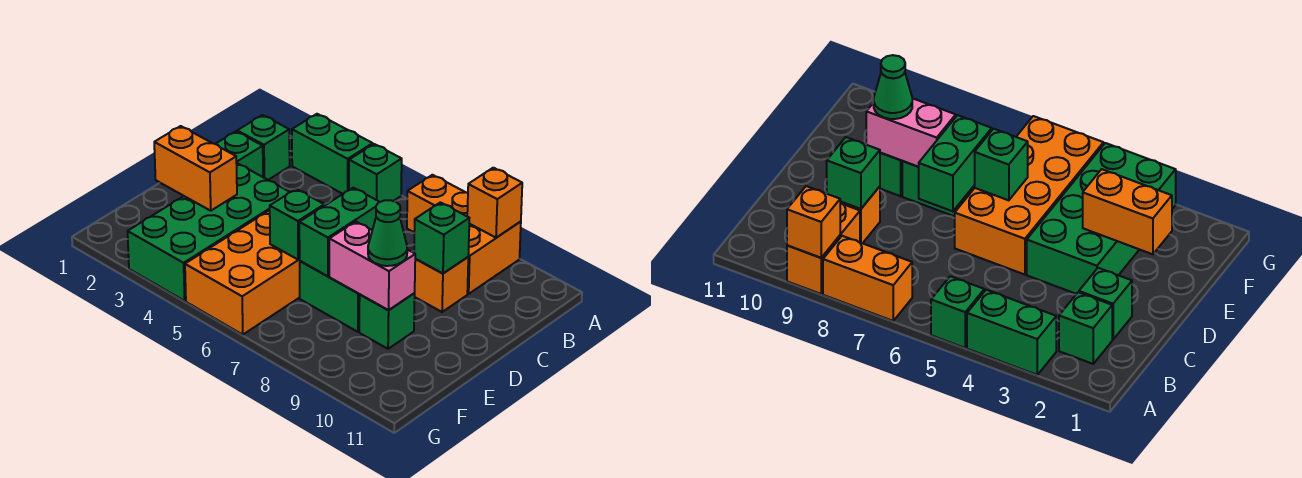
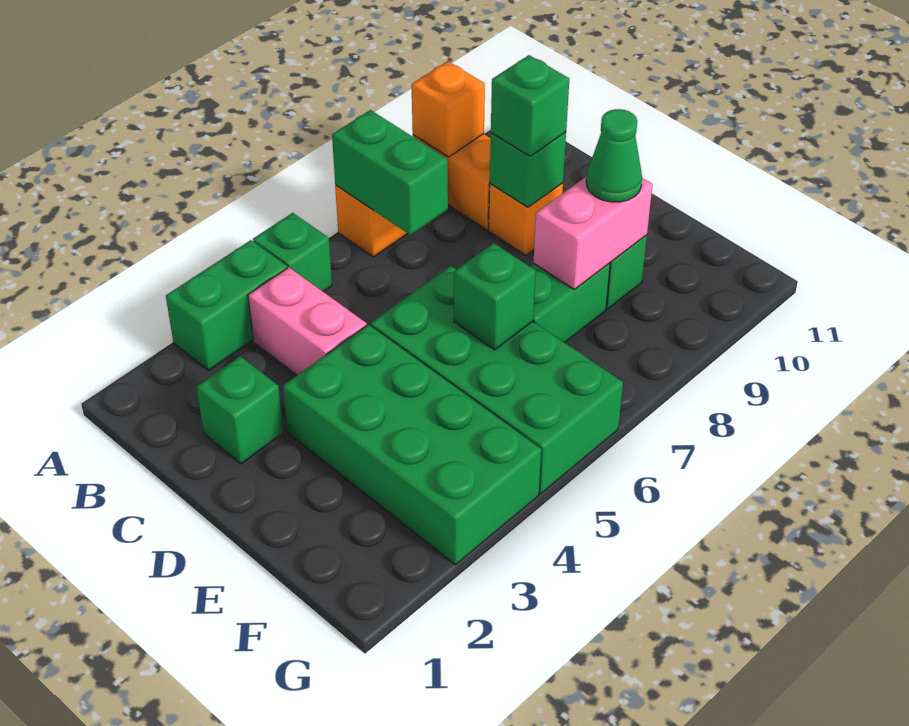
green 1x1 brick [237,115,290,180] -> green 1x1 brick moved to [491,55,569,156]
none -> pink 1x2 brick [248,268,367,375]
orange 2x4 brick [185,210,300,335] -> green 2x4 brick [371,266,623,494]
green 1x2 brick [299,188,379,276] -> green 1x2 brick moved to [332,110,448,235]
orange 1x2 brick [154,126,237,211] -> none

